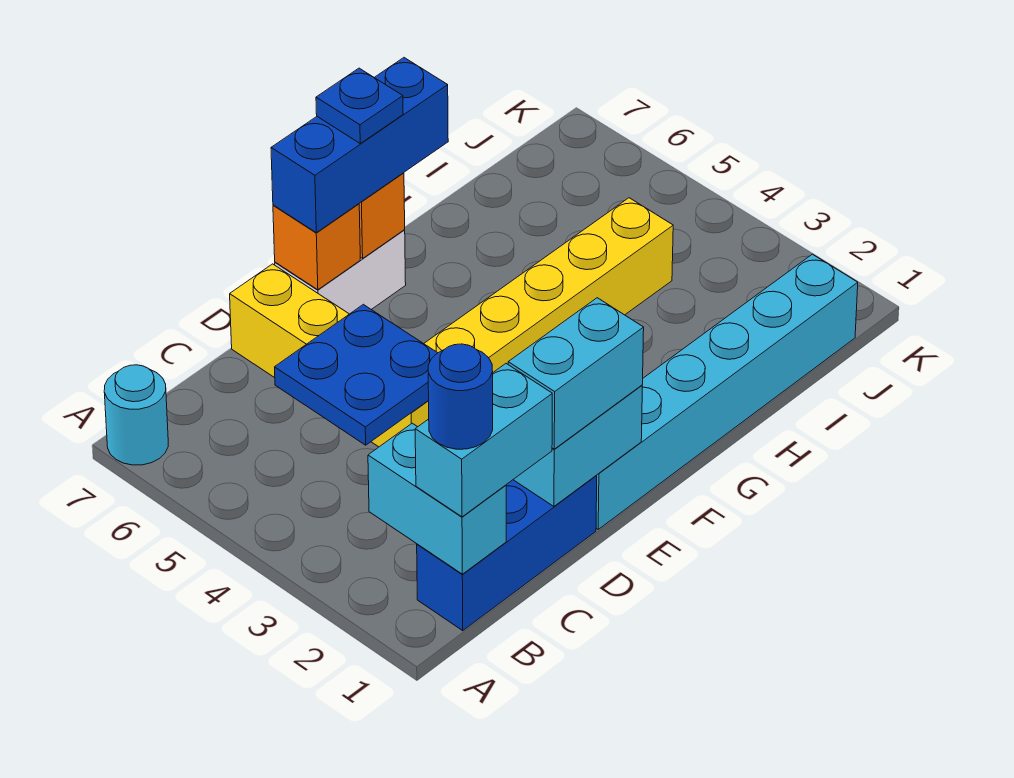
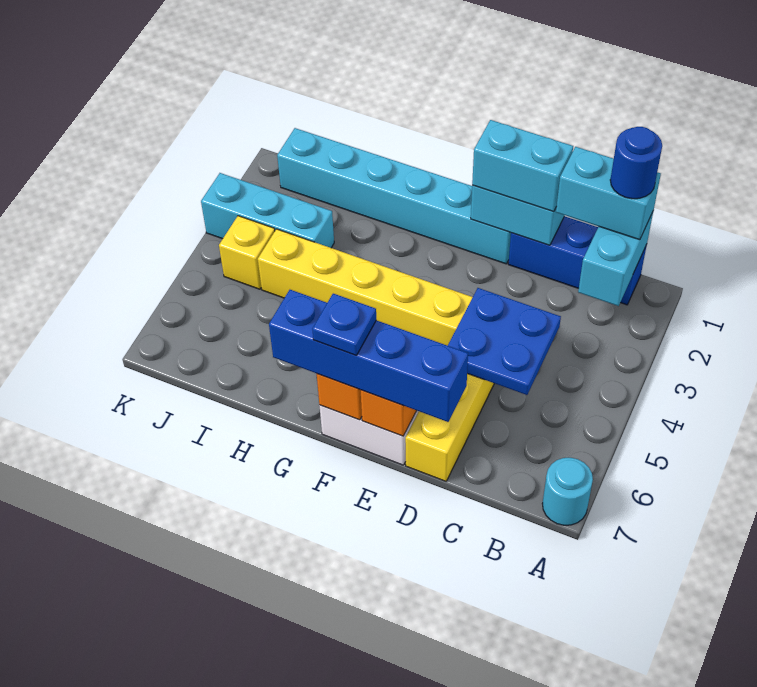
blue 1x3 brick [271,58,448,233] -> blue 1x4 brick [269,290,468,422]
none -> cyan 1x3 brick [201,173,334,248]
none -> yellow 1x1 brick [219,216,275,289]

